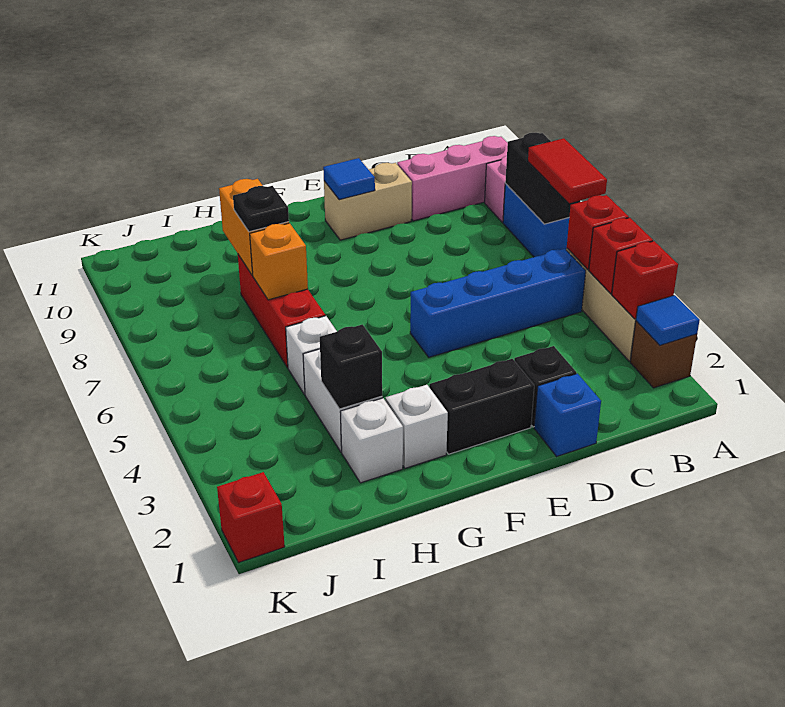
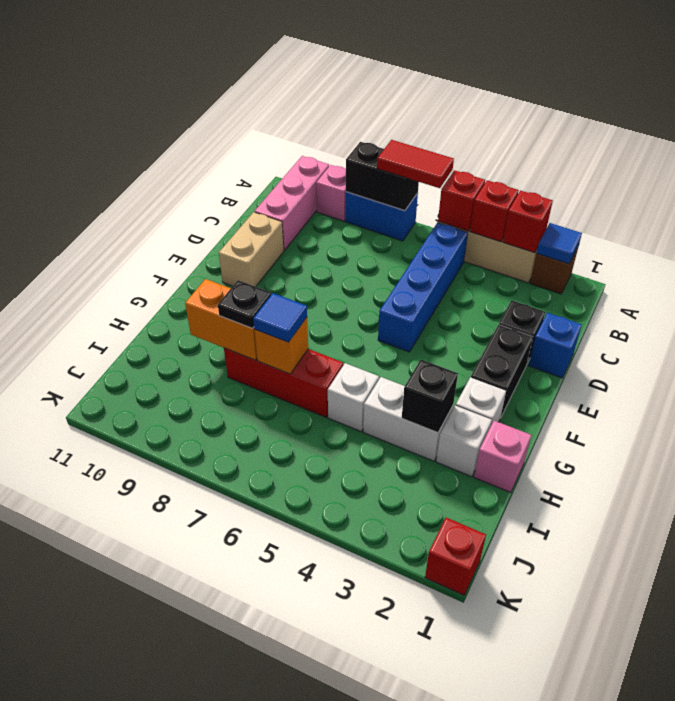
blue 1x1 tile [323,158,375,200] -> blue 1x1 tile moved to [253,293,307,342]
none -> pink 1x1 brick [474,421,531,493]

